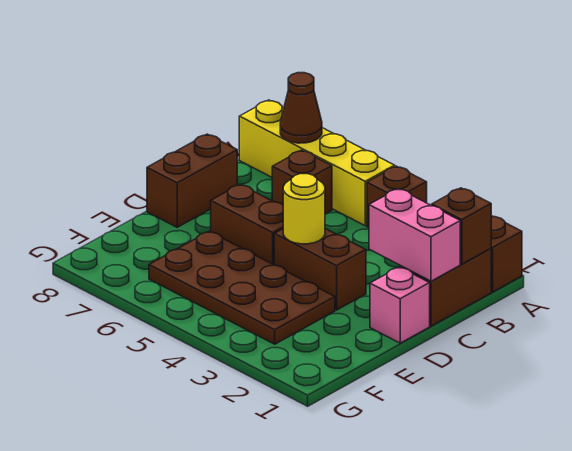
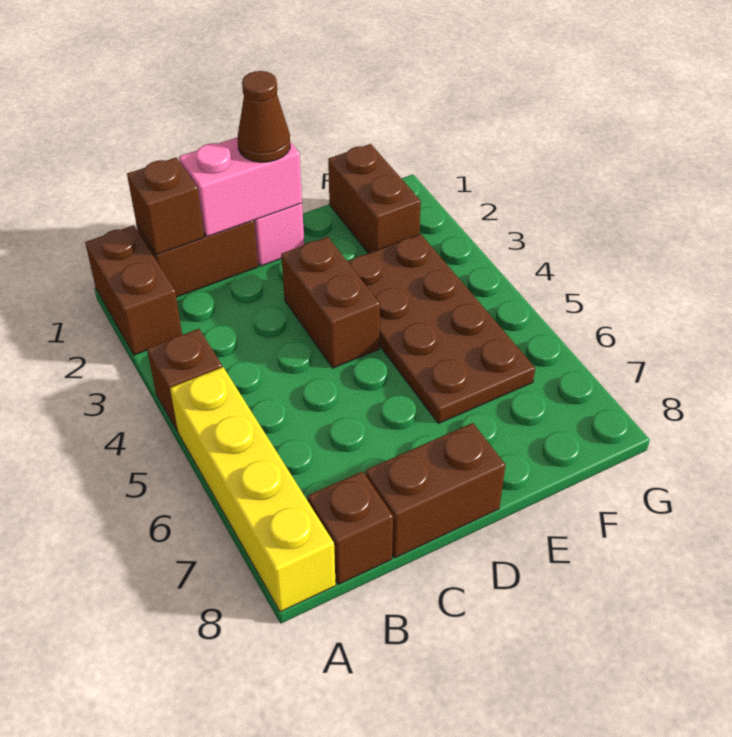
brown 1x1 cone [280,73,322,143] -> brown 1x1 cone moved to [237,71,290,162]
brown 1x1 brick [272,150,332,214] -> brown 1x1 brick moved to [308,471,393,584]
pink 1x2 brick [369,188,460,281] -> pink 1x2 brick turned to [179,137,302,237]
yellow 1x1 round brick [283,174,325,244] -> none
brown 1x2 brick [211,184,283,265] -> brown 1x2 brick moved to [328,144,421,253]

